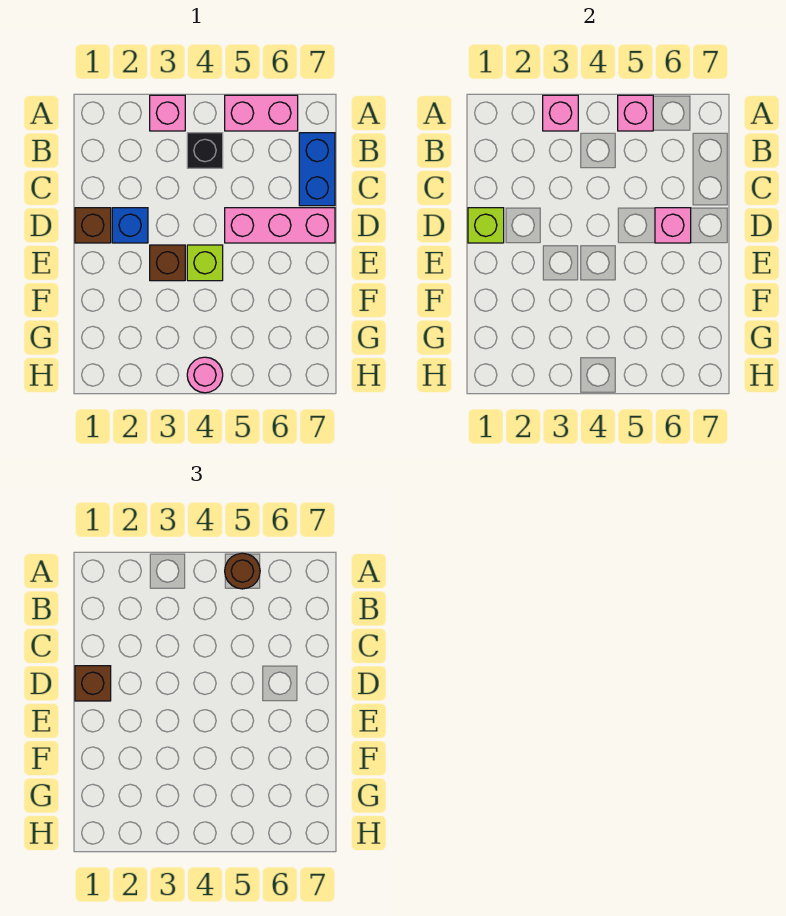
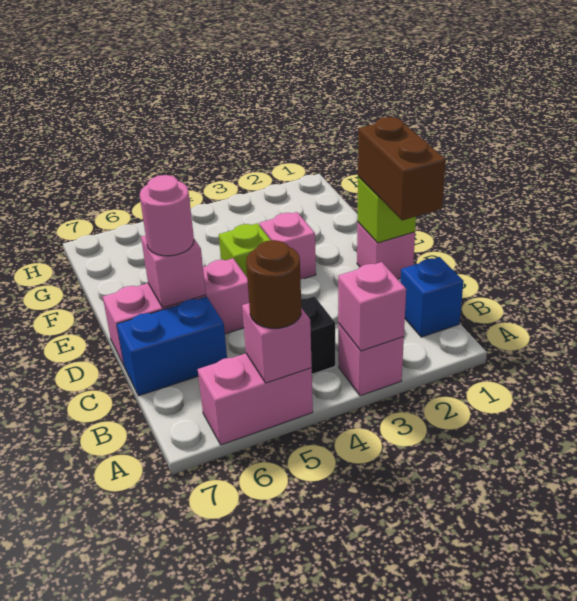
blue 1x2 brick [299,133,335,206] -> blue 1x2 brick turned to [117,297,227,396]
brown 1x1 brick [75,208,111,243] -> pink 1x1 brick [357,222,415,279]
brown 1x1 brick [75,666,111,701] -> brown 1x2 brick [358,117,446,220]
blue 1x1 brick [112,208,148,243] -> blue 1x1 brick moved to [400,257,464,337]
brown 1x1 brick [150,245,185,281] -> pink 1x1 brick [259,212,316,279]
pink 1x1 round brick [187,357,223,393] -> pink 1x1 round brick moved to [140,175,194,256]

